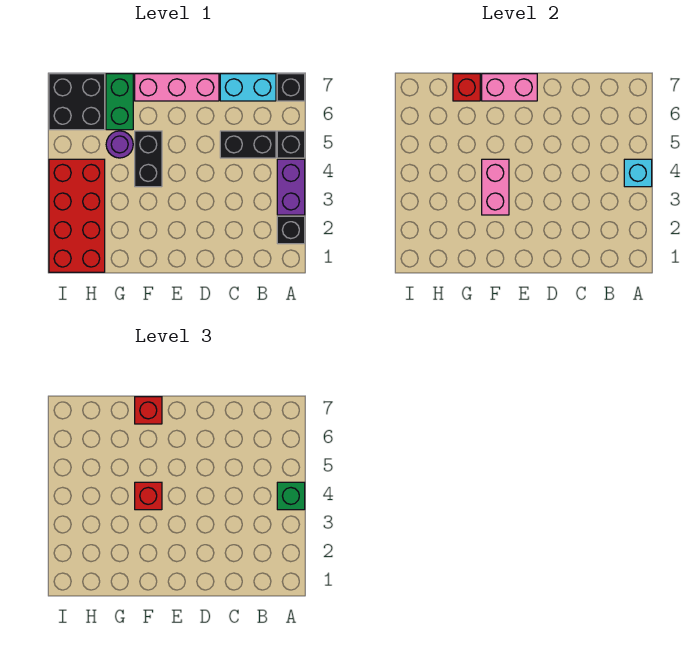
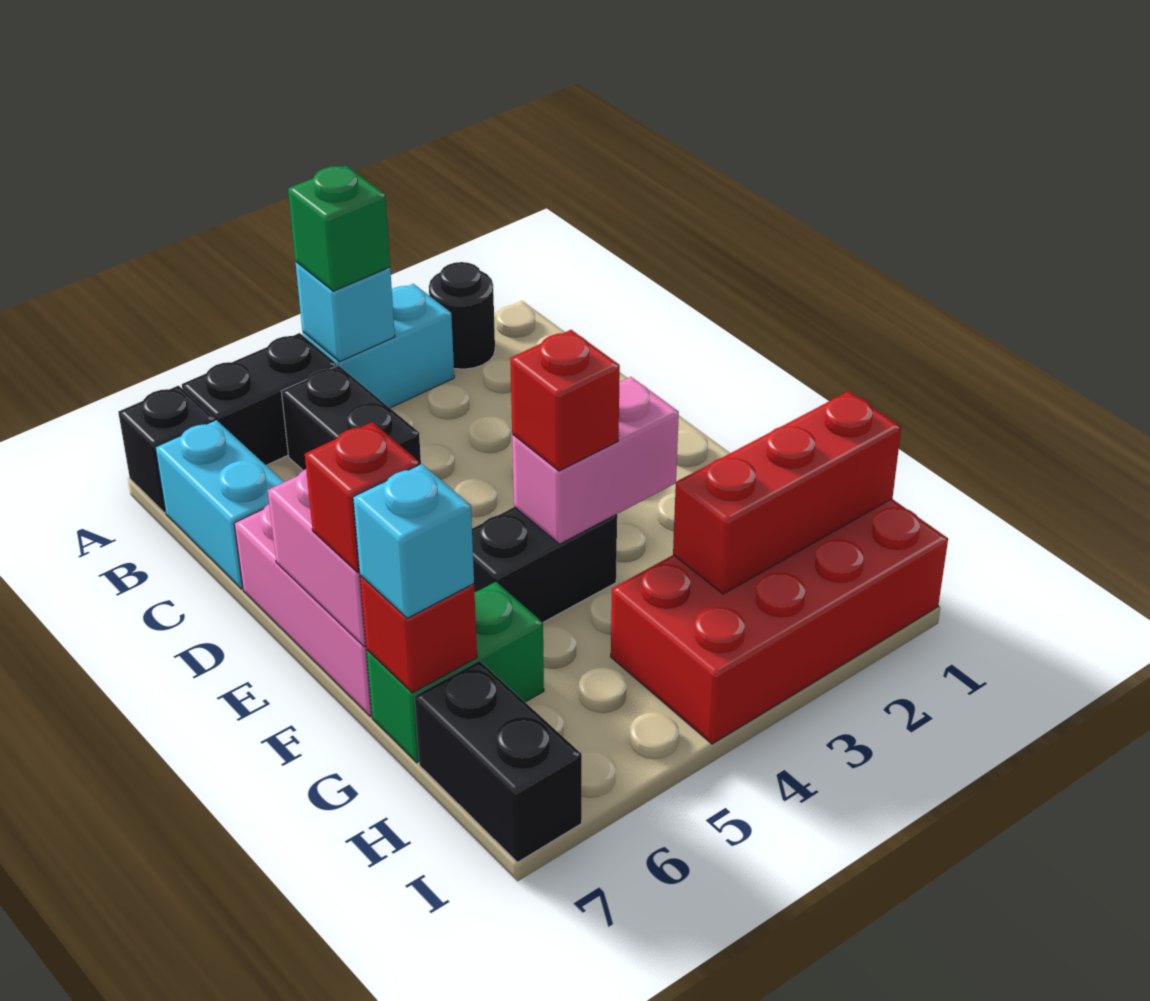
black 1x1 brick [277,216,305,244] -> black 1x1 round brick [429,262,495,369]
purple 1x2 brick [277,159,305,215] -> cyan 1x2 brick [303,284,454,408]
black 1x1 brick [277,131,305,158] -> black 1x2 brick [182,333,337,465]
purple 1x1 round brick [106,131,133,158] -> none
none -> cyan 1x1 brick [353,464,474,618]
none -> red 1x3 brick [673,391,901,594]
black 2x2 brick [49,74,105,130] -> black 1x2 brick [415,661,582,862]

